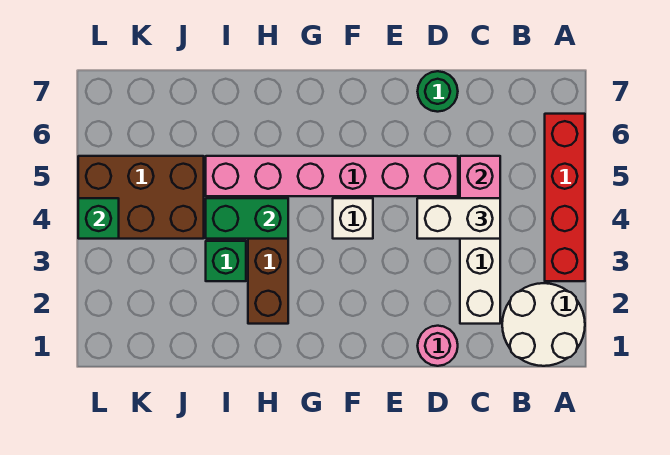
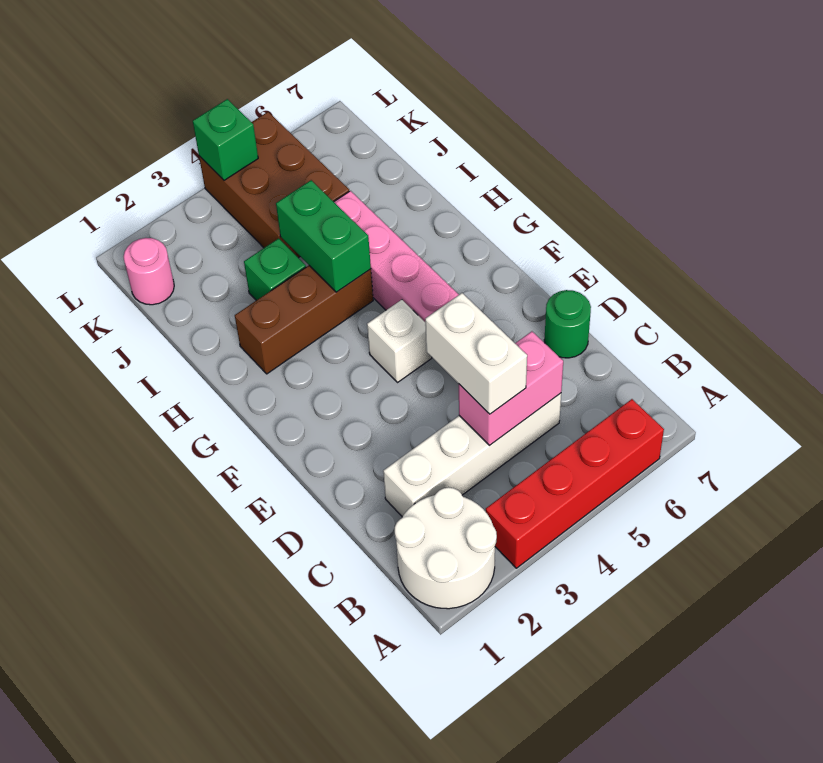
pink 1x1 round brick [418,326,458,366] -> pink 1x1 round brick moved to [124,238,174,305]

